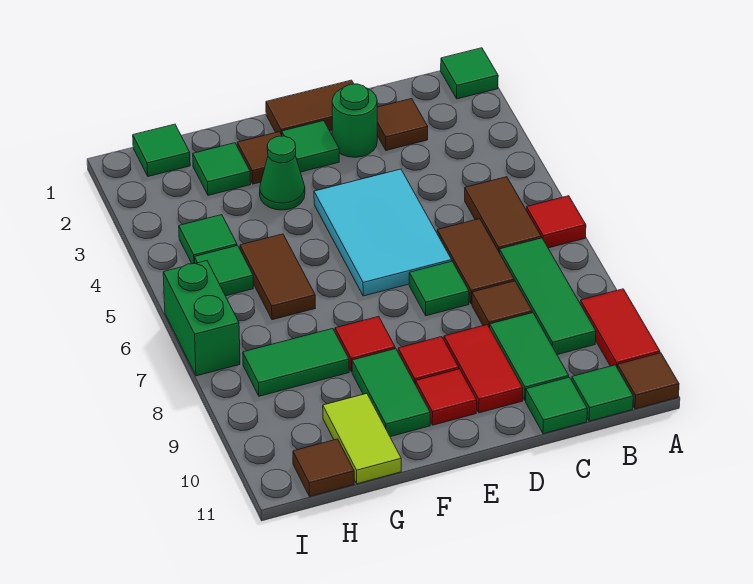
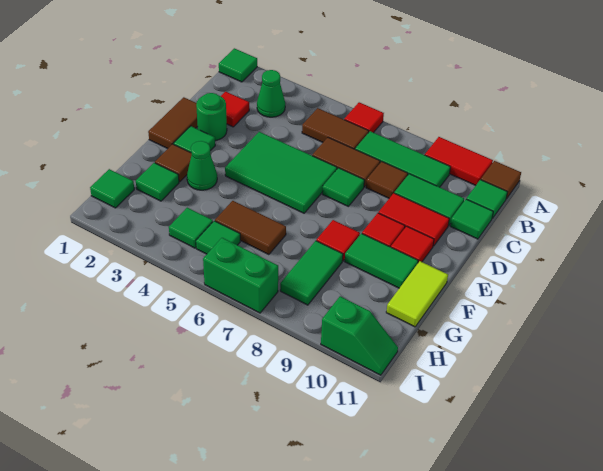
none -> green 1x1 cone [257,70,285,117]
brown 1x1 tile [377,99,428,150] -> red 1x1 tile [221,92,249,127]
cyan 2x3 tile [314,169,452,296] -> green 2x3 tile [225,132,337,213]
lime 1x2 tile [323,394,401,484] -> lime 1x2 tile turned to [386,261,448,327]
brown 1x1 tile [293,439,354,496] -> none
none -> green 1x2 slope [321,296,398,375]

